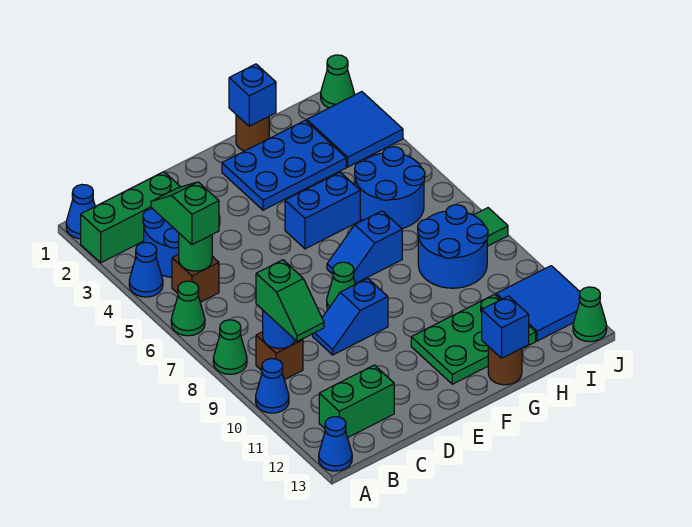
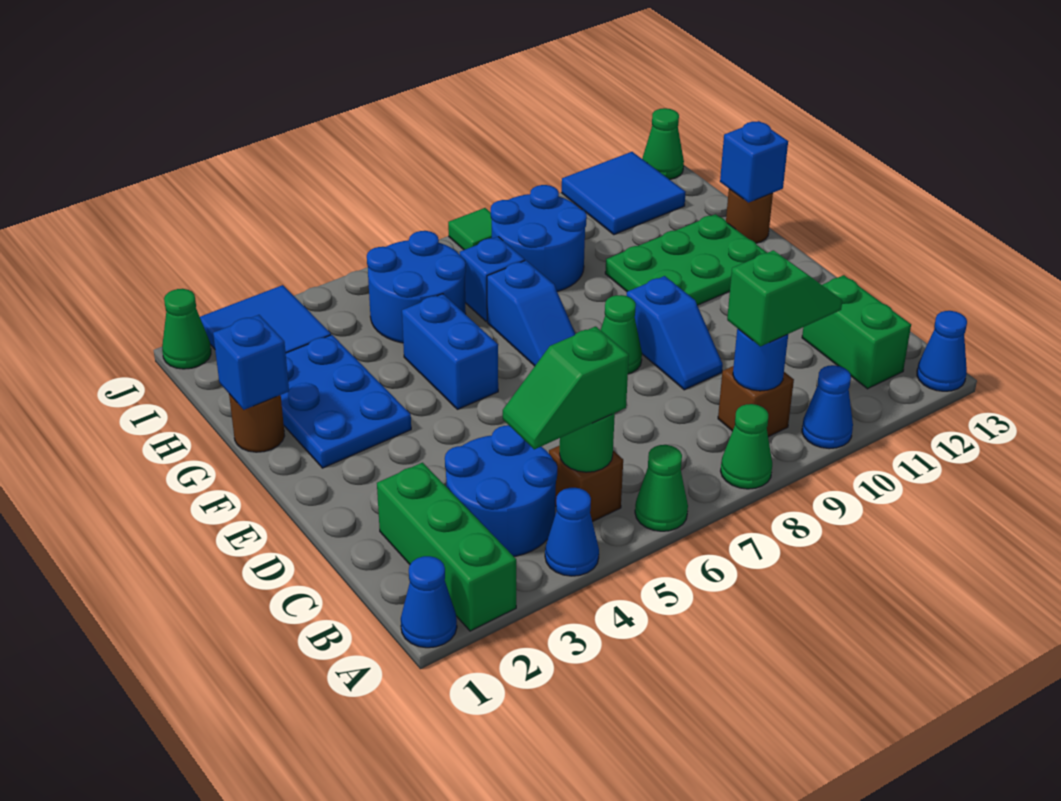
green 2x3 plate [411,294,536,384] -> green 2x3 plate turned to [605,214,767,305]
none -> blue 1x1 brick [460,237,525,321]

